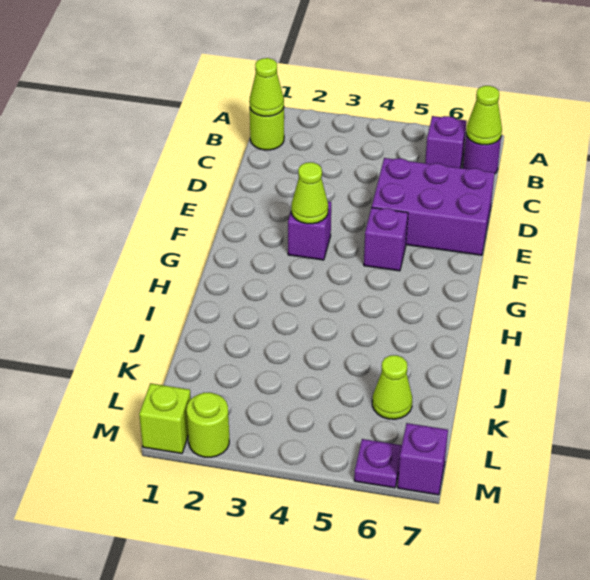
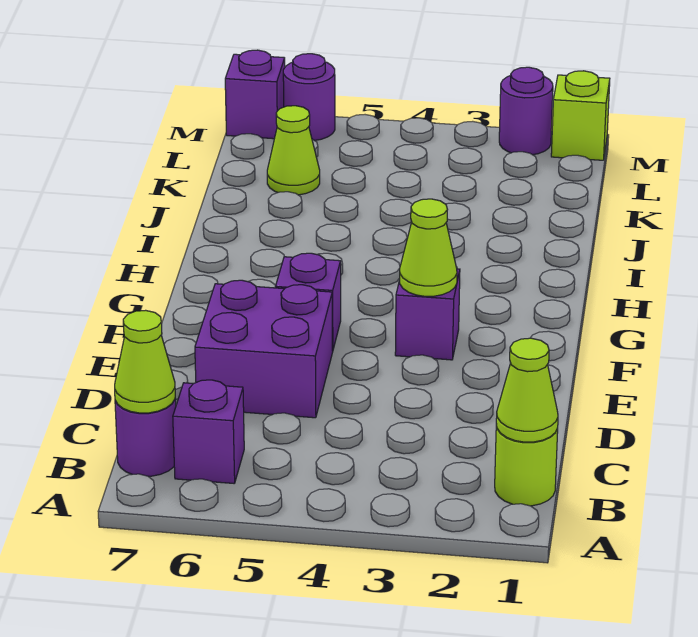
purple 2x3 brick [372,158,495,255] -> purple 2x2 brick [195,280,333,418]
lime 1x1 round brick [186,392,229,457] -> purple 1x1 round brick [499,67,553,155]
purple 1x1 plate [354,439,402,488] -> purple 1x1 round brick [283,54,335,141]

